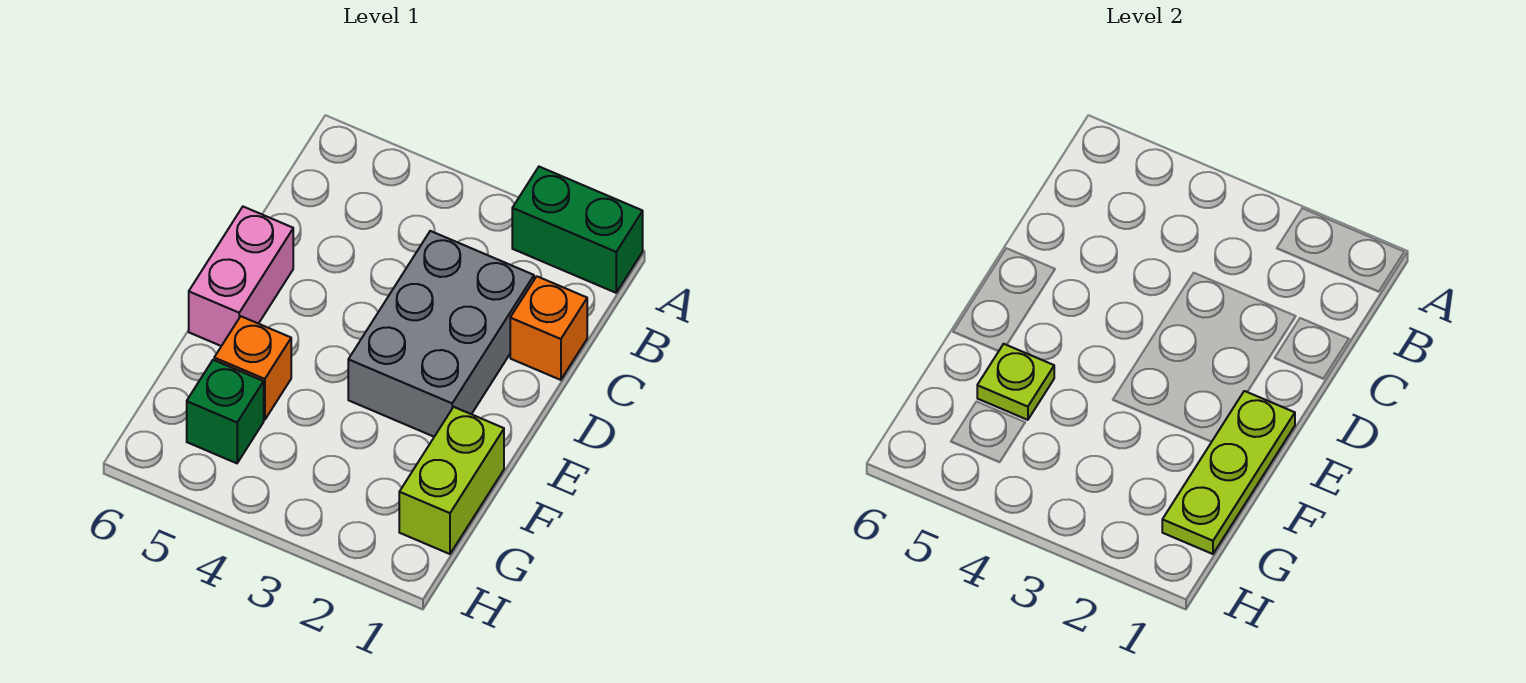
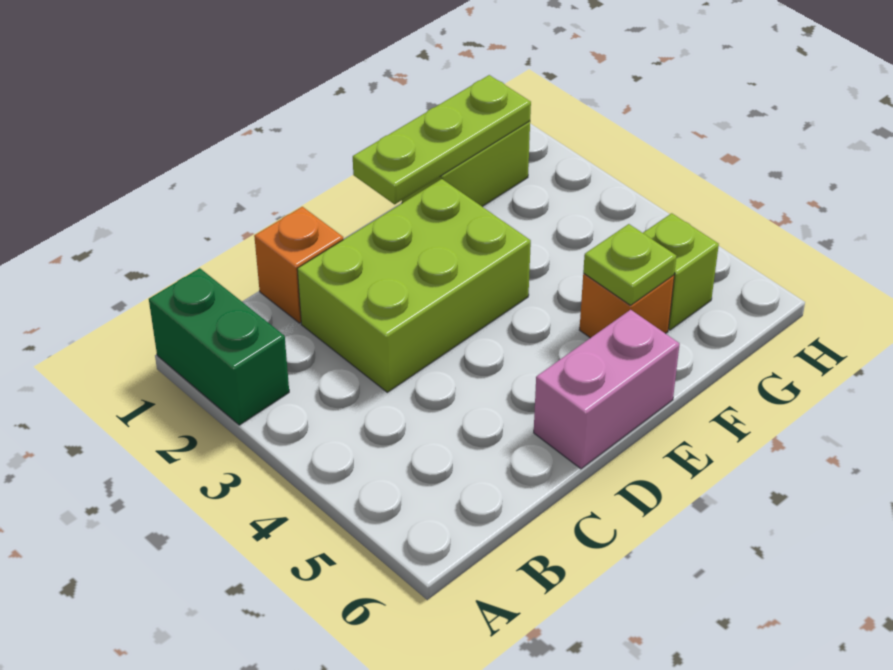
grey 2x3 brick [348,231,534,437] -> lime 2x3 brick [297,179,531,392]
green 1x1 brick [187,360,264,463] -> lime 1x1 brick [643,213,719,330]

